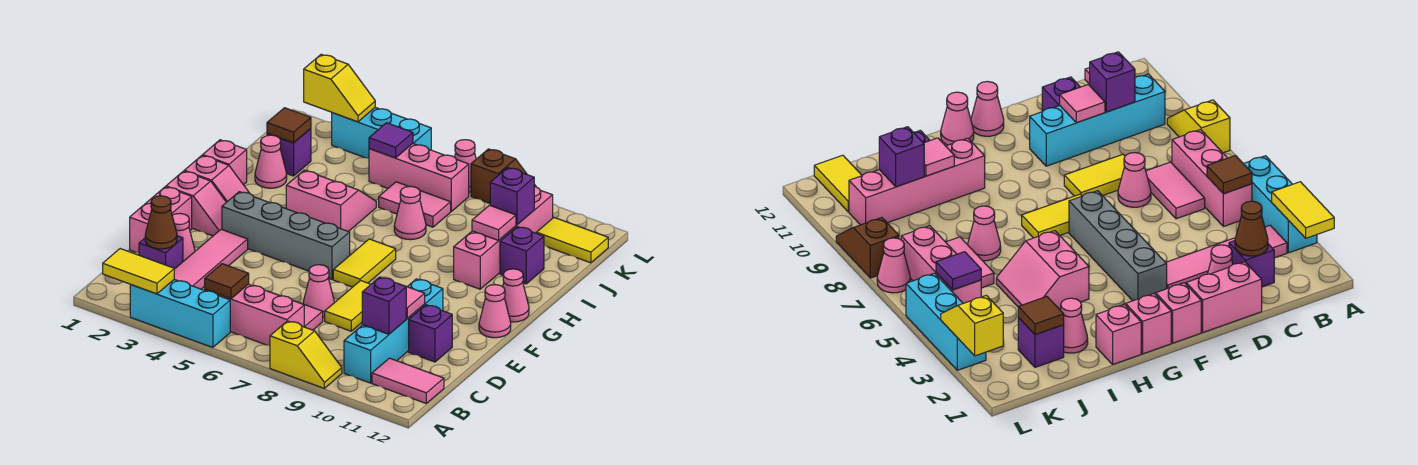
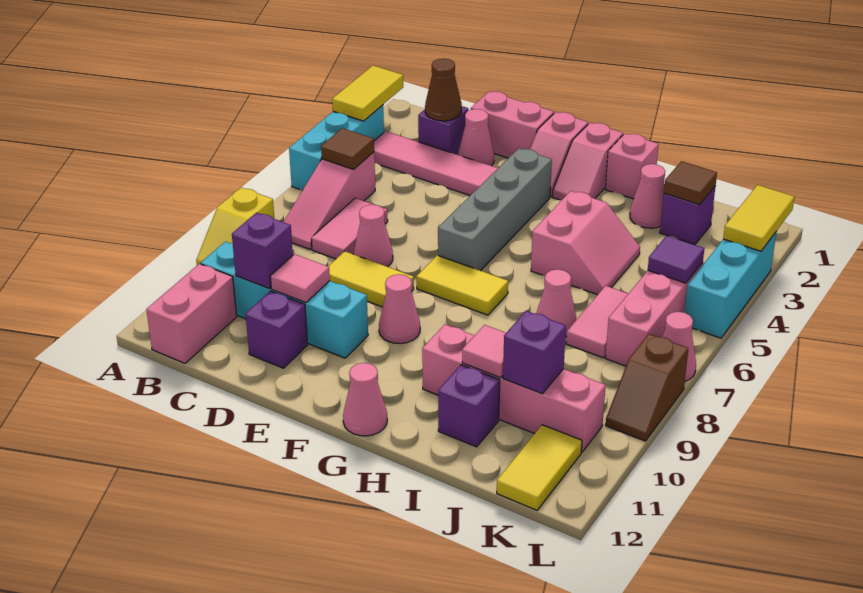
pink 1x3 brick [205,284,304,346] -> pink 1x3 slope [284,152,375,249]
pink 1x2 tile [372,358,444,403] -> pink 1x2 brick [146,264,237,363]
pink 1x1 cone [479,285,511,338] -> pink 1x1 cone moved to [379,274,420,344]
yellow 1x2 slope [304,54,375,122] -> yellow 1x2 tile [723,185,794,251]

